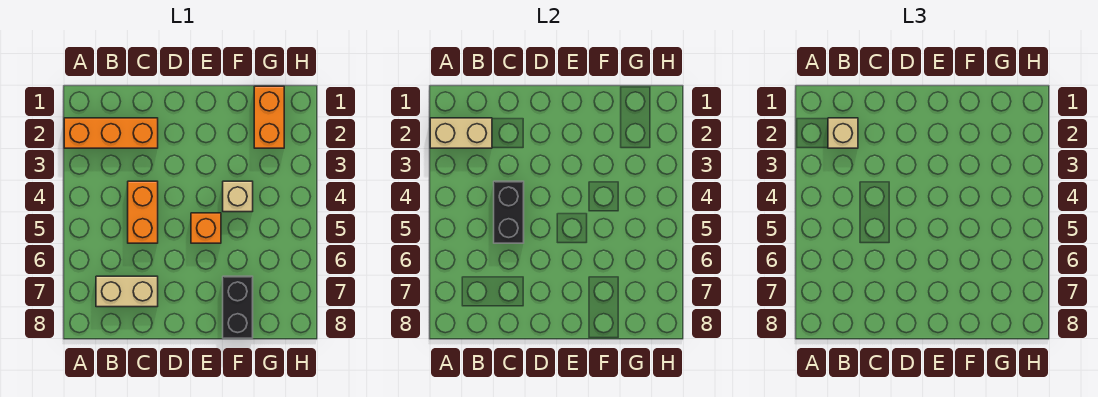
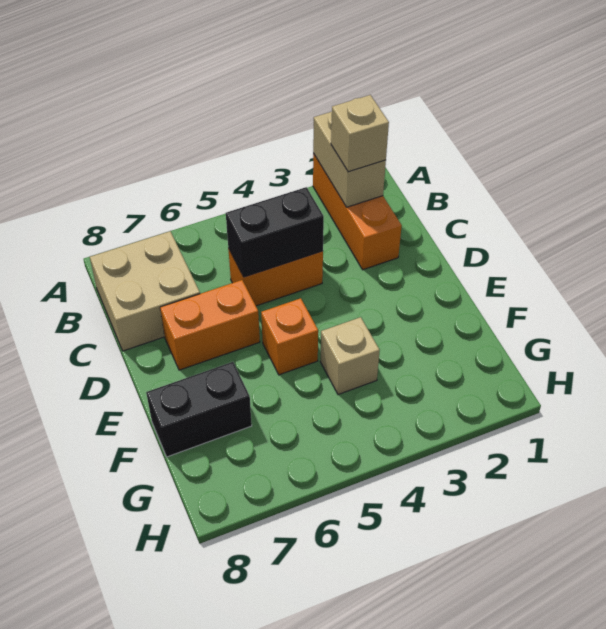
tan 1x2 brick [96,276,158,307] -> tan 2x2 brick [90,231,200,351]
orange 1x2 brick [254,86,284,148] -> orange 1x2 brick moved to [160,280,260,370]

